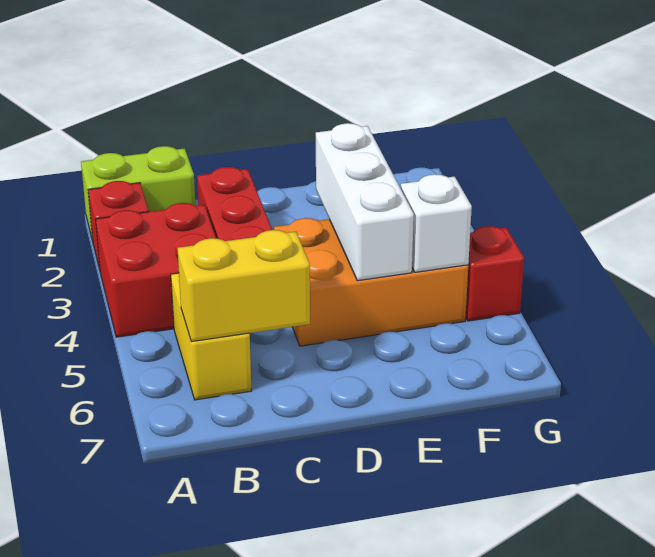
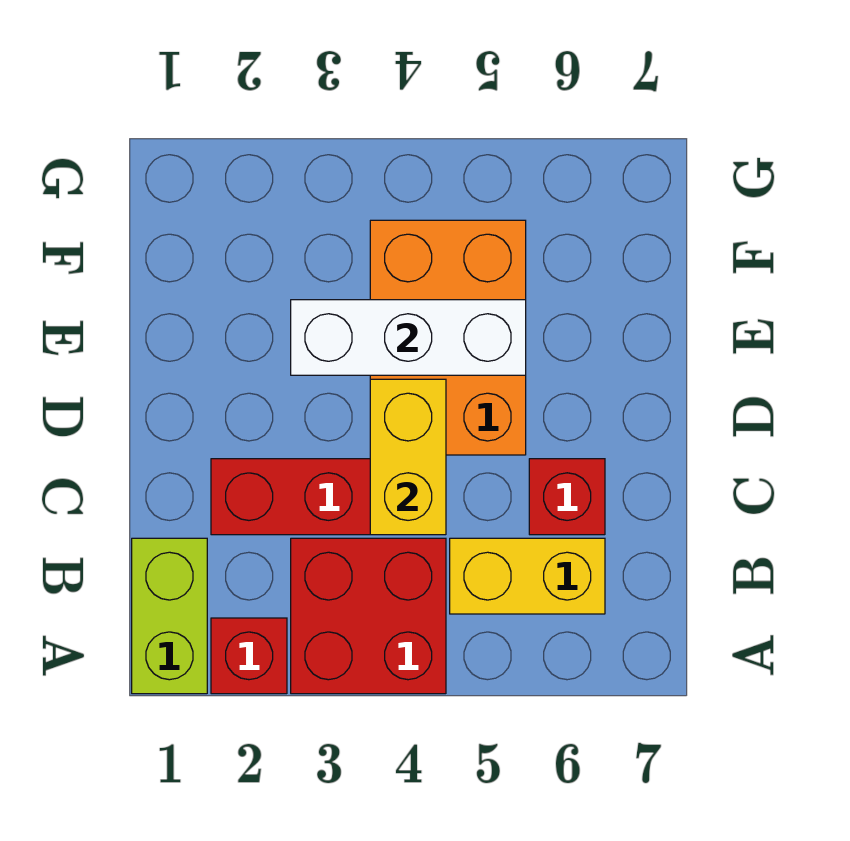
yellow 1x2 brick [177,230,310,342] -> yellow 1x2 brick moved to [370,379,446,535]
white 1x1 brick [401,174,472,272] -> none
red 1x1 brick [466,226,524,321] -> red 1x1 brick moved to [529,459,605,535]

